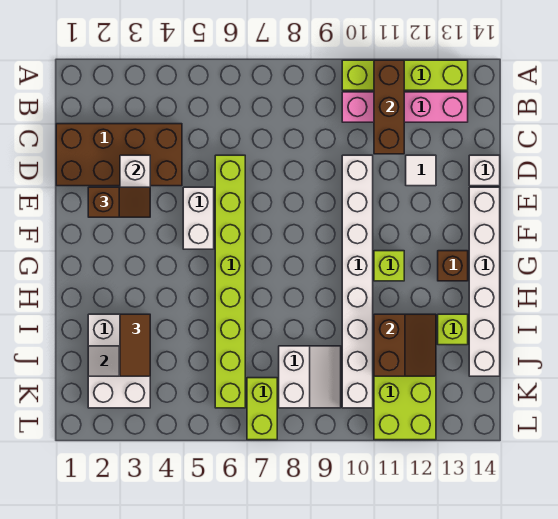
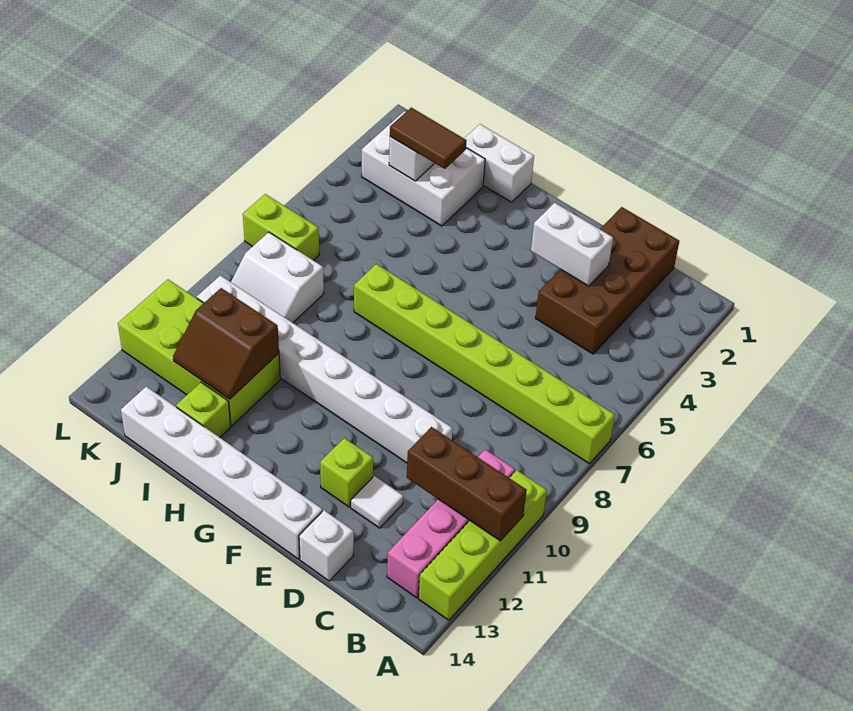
lime 1x8 brick [215,155,245,408] -> lime 1x8 brick moved to [354,264,615,464]
brown 1x2 slope [88,187,150,217] -> none
white 1x2 brick [183,187,214,249] -> white 1x2 brick moved to [464,124,534,202]
lime 1x1 brick [374,251,404,281] -> lime 1x1 brick moved to [320,438,373,507]
brown 1x1 brick [438,251,468,281] -> none

